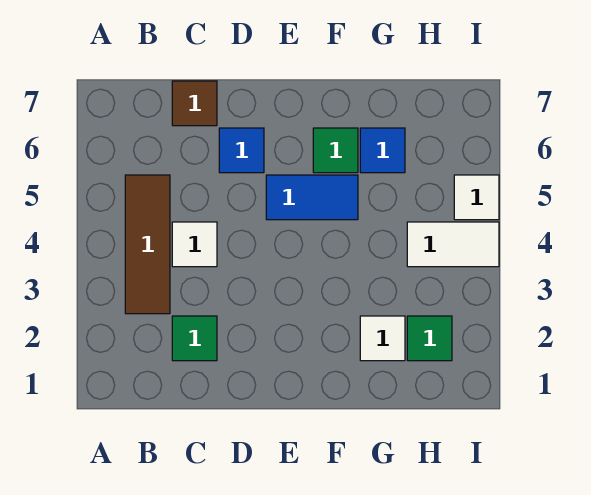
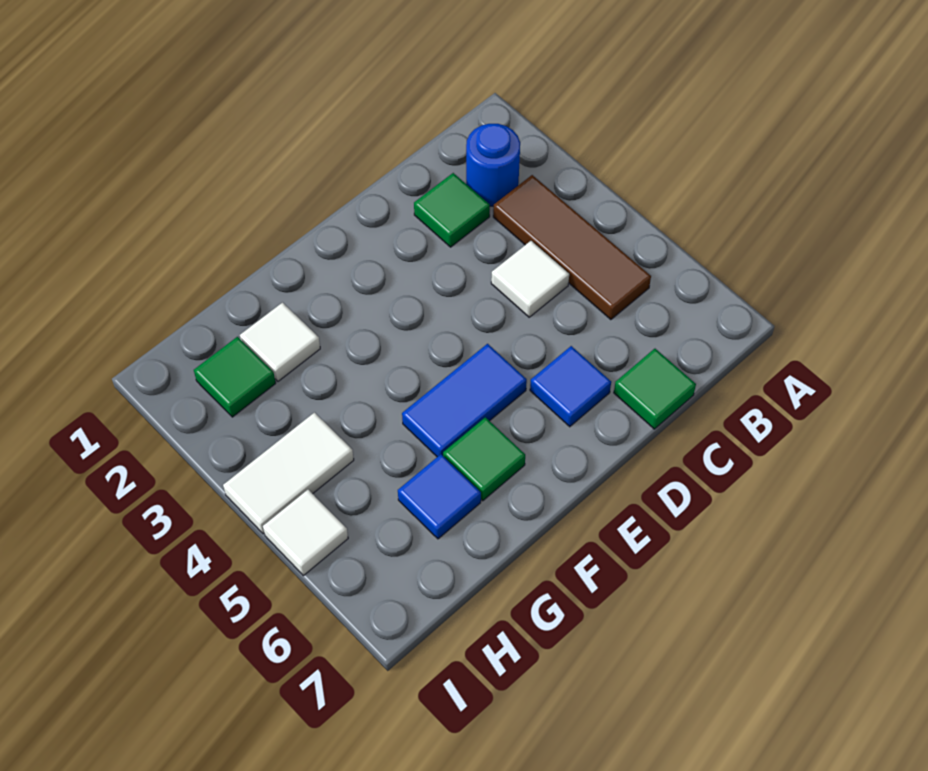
none -> blue 1x1 round brick [466,124,520,206]
brown 1x1 tile [172,81,217,126] -> green 1x1 tile [614,349,696,429]

